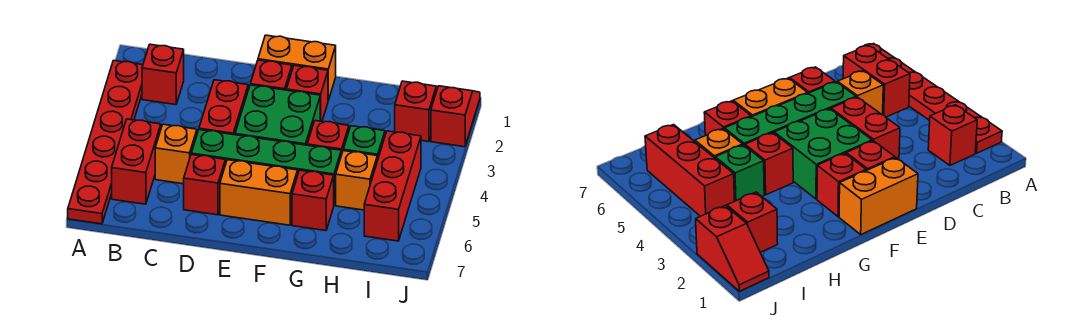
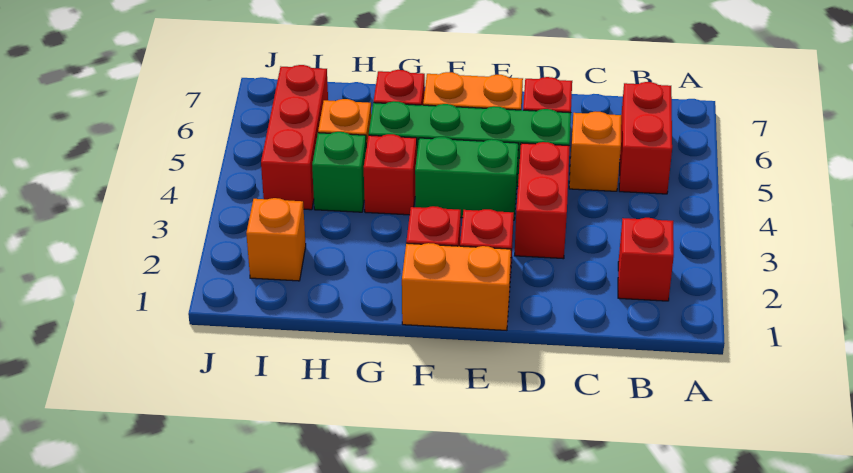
red 1x6 plate [68,60,143,224] -> none
green 2x2 brick [235,85,320,145] -> green 1x2 brick [415,137,518,220]
red 1x1 brick [395,81,436,141] -> orange 1x1 brick [246,198,306,281]
red 1x2 slope [431,86,480,147] -> none

